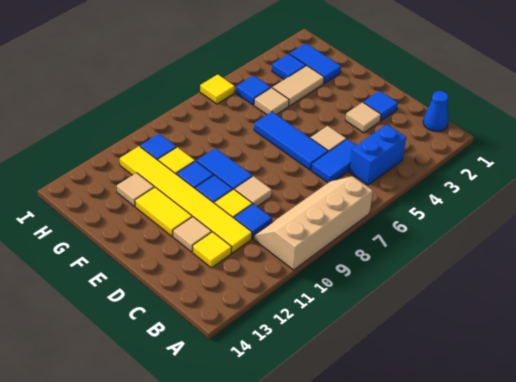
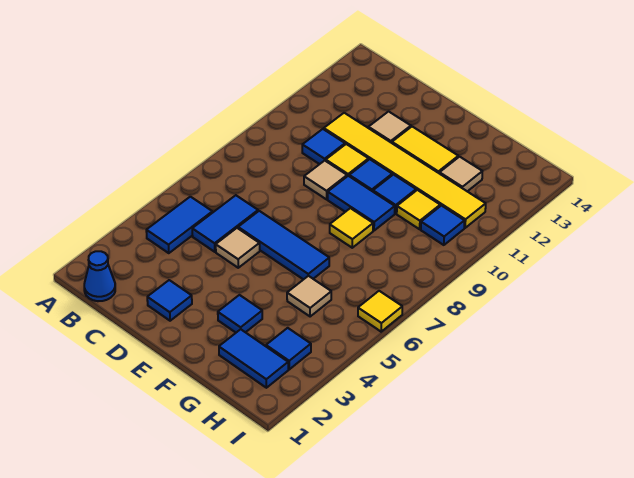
tan 2x4 slope [254,176,373,270] -> none
blue 1x2 brick [349,125,406,185] -> blue 1x2 tile [146,197,213,253]
yellow 1x1 tile [193,232,232,268] -> yellow 1x1 tile moved to [330,208,373,248]
tan 1x1 tile [345,102,381,133] -> none
tan 1x2 tile [272,66,324,106] -> none
blue 1x1 tile [236,75,271,105] -> blue 1x1 tile moved to [218,295,262,332]

